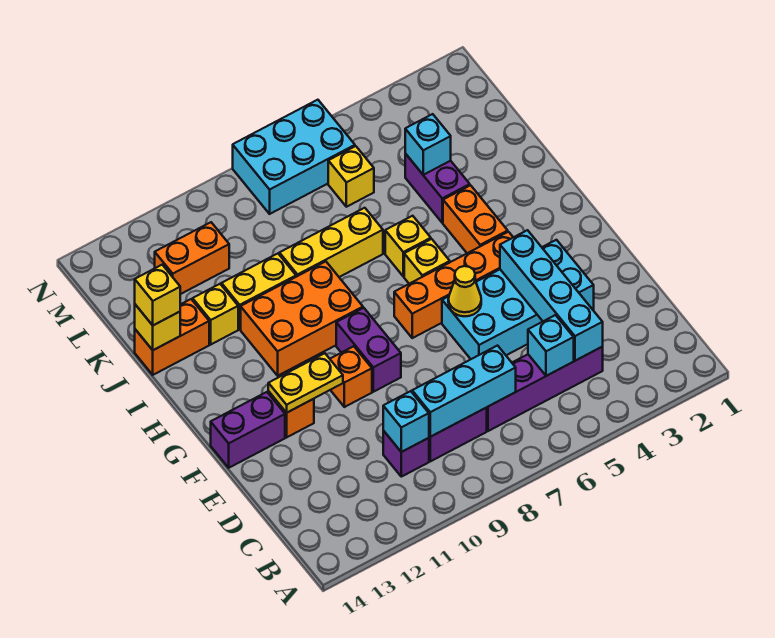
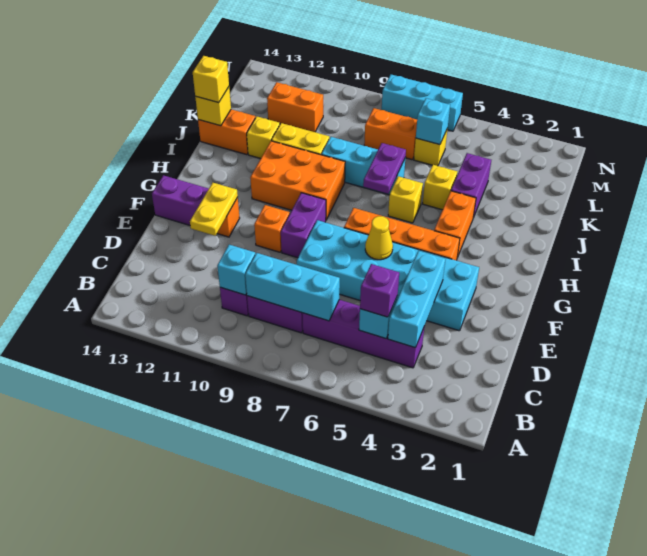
cyan 1x4 brick [500,230,603,361] -> cyan 1x3 brick [388,251,445,348]
none -> purple 1x1 brick [360,264,399,317]
cyan 2x4 brick [442,240,594,359] -> cyan 2x6 brick [297,220,479,331]
yellow 1x2 plate [268,353,343,413] -> yellow 1x2 plate turned to [190,183,238,236]
yellow 1x1 brick [404,239,450,284] -> yellow 1x1 brick moved to [423,165,457,210]
none -> purple 1x2 plate [363,143,406,194]
yellow 1x3 brick [279,208,383,277] -> cyan 1x3 brick [321,137,405,195]
cyan 1x1 brick [405,114,451,175] -> cyan 1x1 brick moved to [416,98,450,145]
none -> orange 1x2 brick [364,108,417,160]
cyan 2x3 brick [233,100,355,214] -> cyan 1x3 brick [382,75,463,131]

